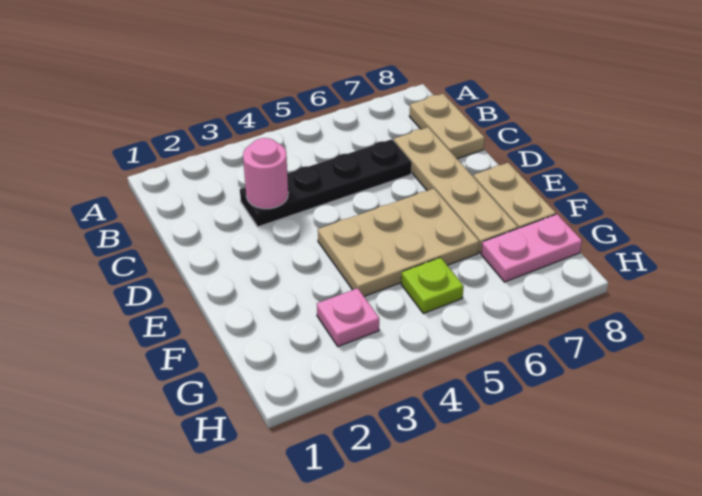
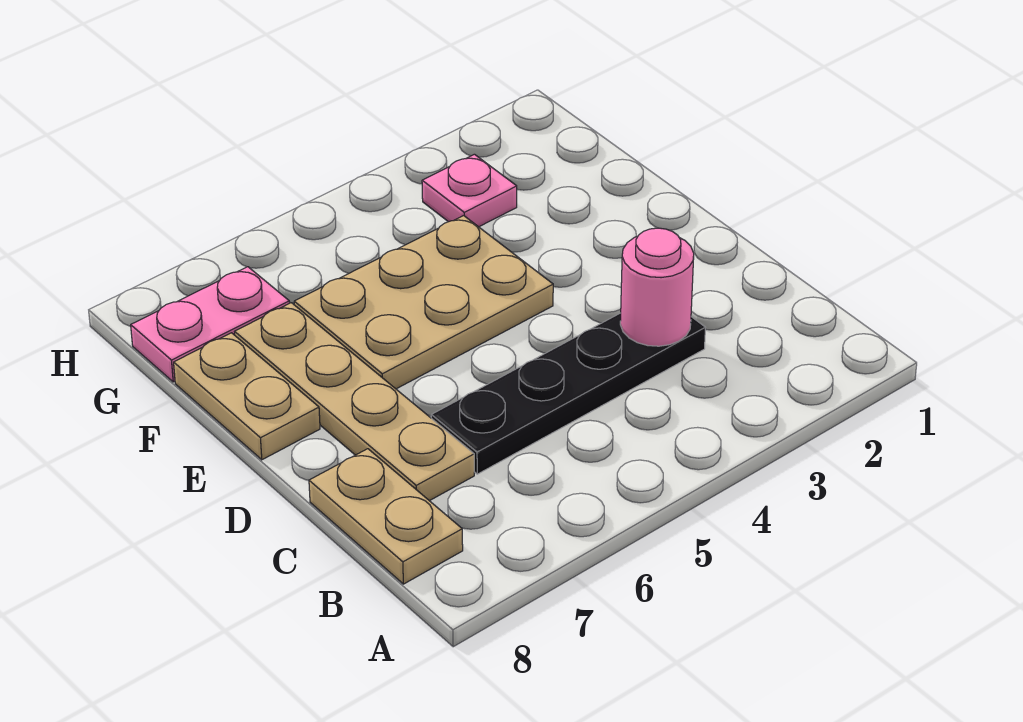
lime 1x1 plate [401,257,464,313] -> none

